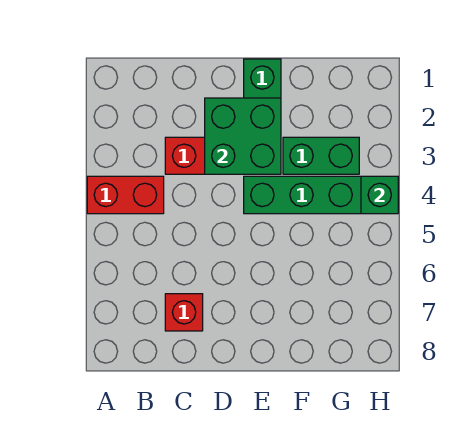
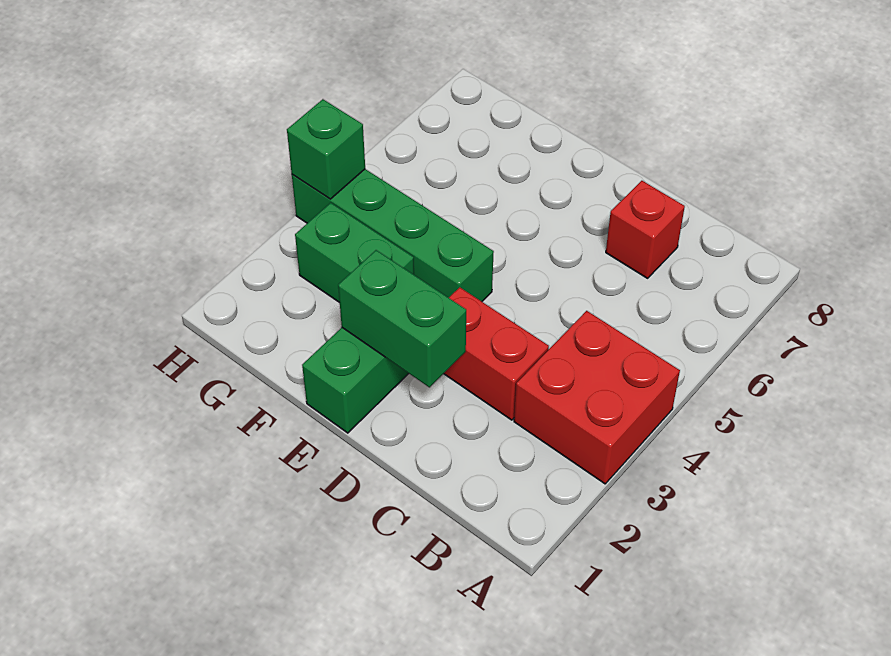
red 1x2 brick [87,176,164,214] -> red 2x2 brick [514,311,680,484]
green 2x2 brick [205,98,281,174] -> green 1x2 brick [338,250,466,387]

